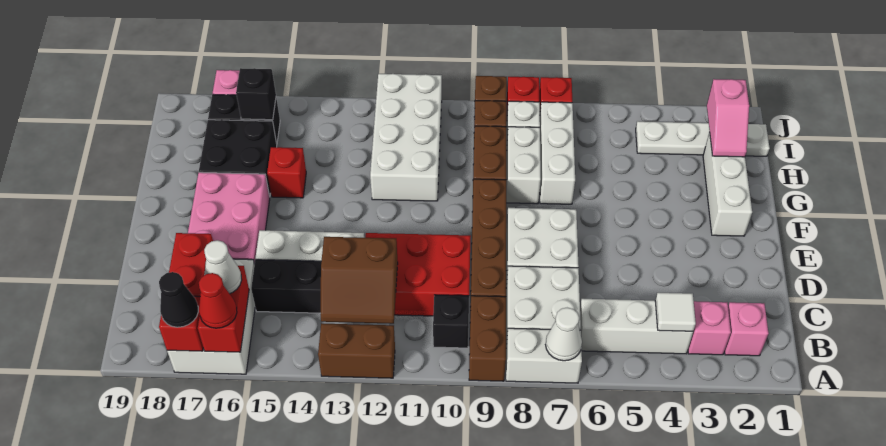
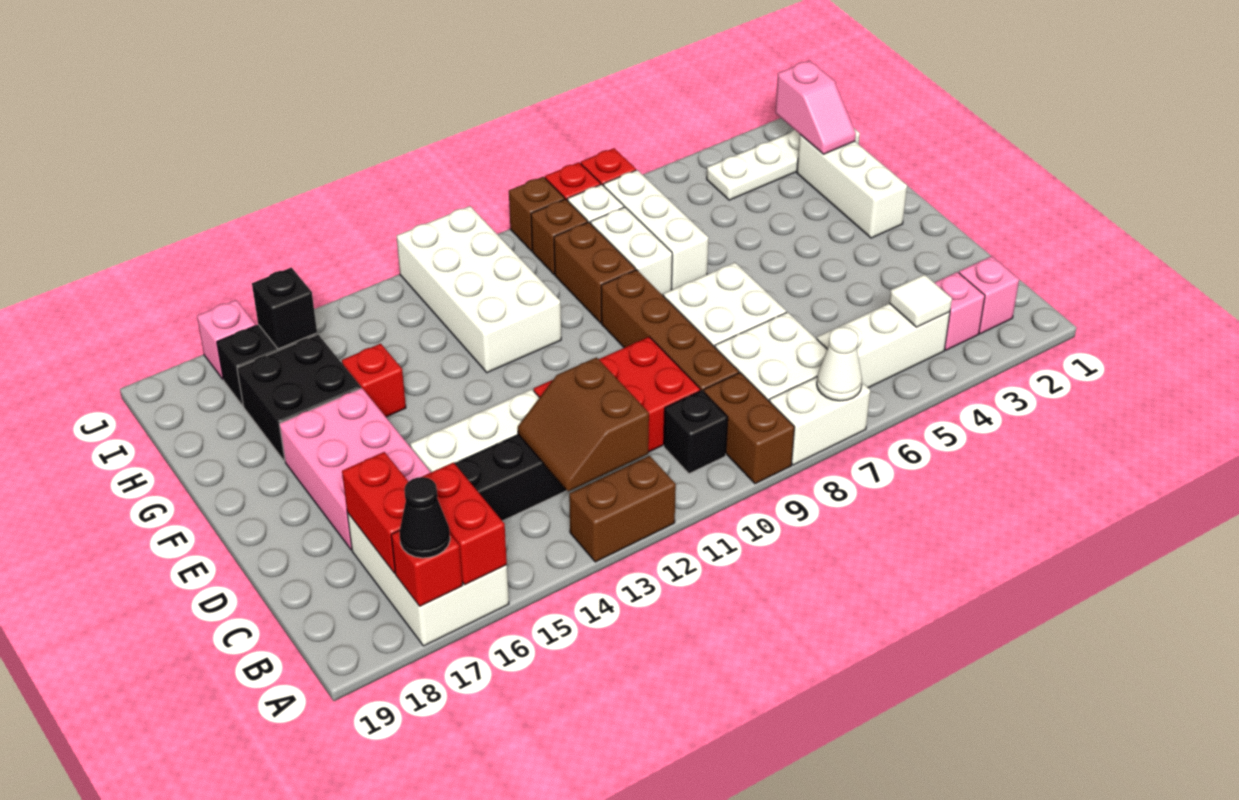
red 1x1 cone [199,273,237,328] -> none
brown 2x2 slope [321,237,398,324] -> brown 2x2 slope turned to [518,357,649,491]
white 1x1 cone [204,240,242,294] -> none

